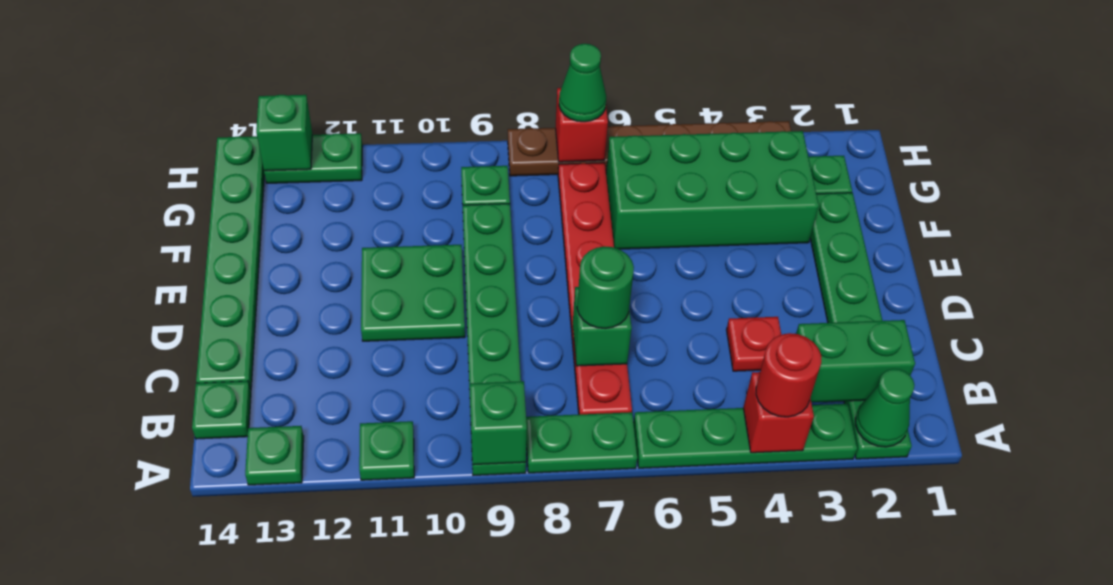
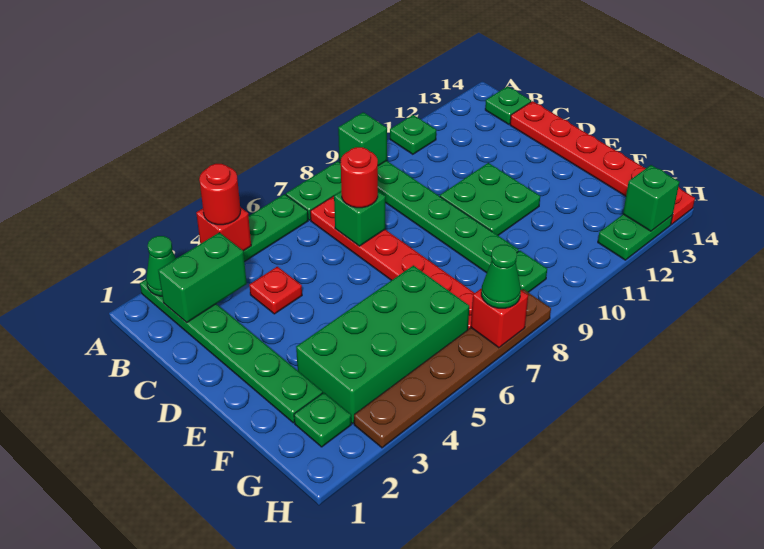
green 1x1 plate [245,426,304,485] -> none
green 1x1 round brick [577,246,634,329] -> red 1x1 round brick [341,147,378,208]
green 1x6 plate [196,136,265,390] -> red 1x6 plate [510,101,695,224]

